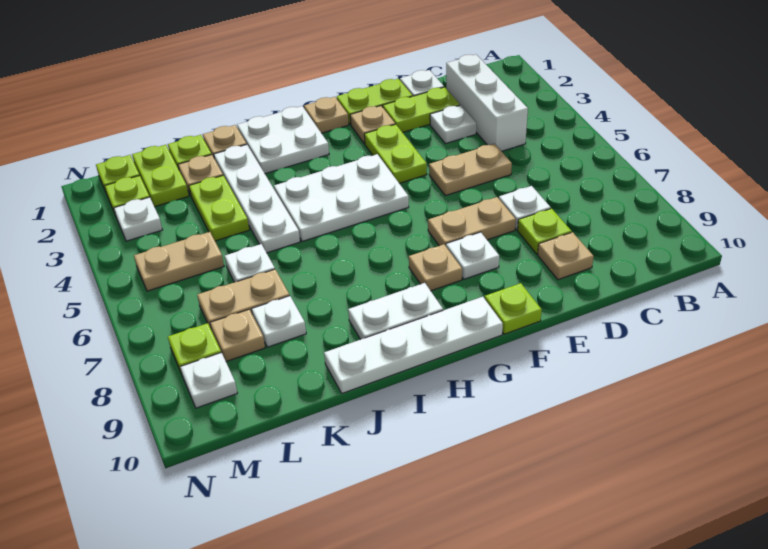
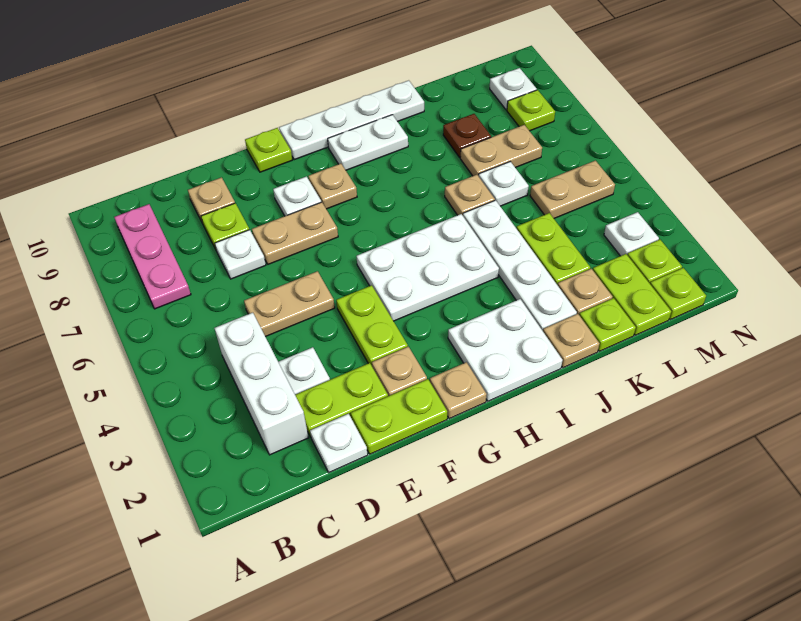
none -> pink 1x3 plate [114,204,191,309]
white 1x1 plate [252,296,306,347] -> brown 1x1 plate [443,114,491,157]
tan 1x1 plate [210,309,265,361] -> tan 1x1 plate moved to [445,175,495,215]

